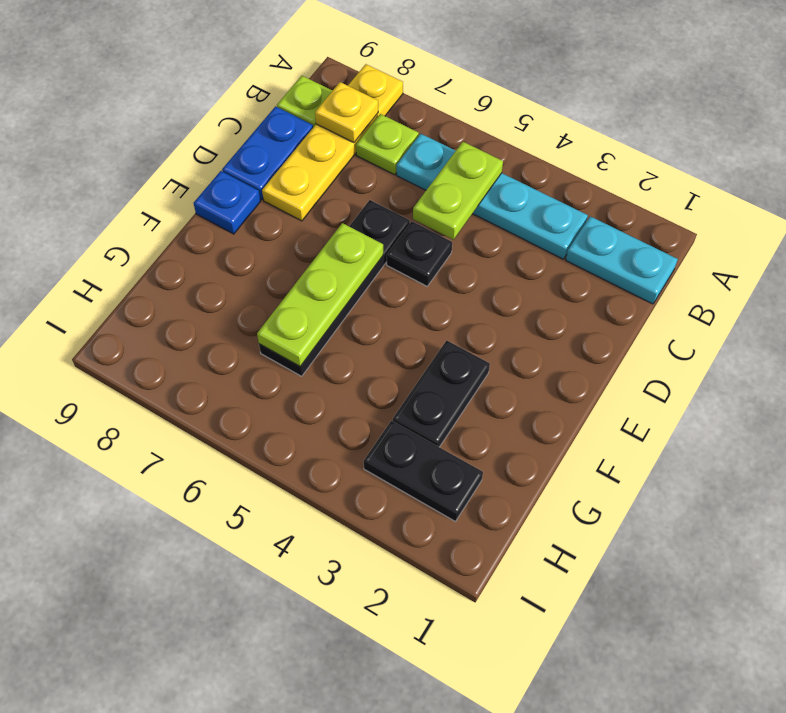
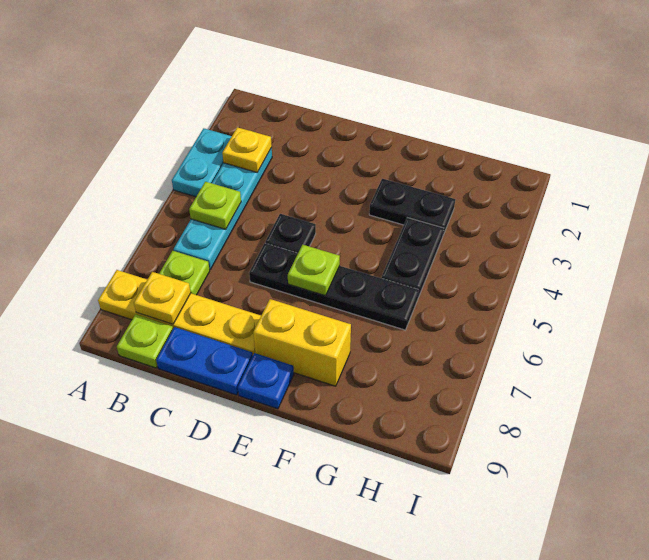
cyan 1x2 plate [566,216,678,304] -> cyan 1x2 plate moved to [172,128,232,197]
none -> yellow 1x1 plate [222,127,272,172]
lime 1x2 plate [413,142,503,240] -> lime 1x1 plate [189,182,241,229]
lime 1x3 plate [257,223,383,367] -> lime 1x1 plate [288,245,340,296]
none -> yellow 1x2 brick [253,299,351,386]
black 1x2 plate [364,421,483,522] -> black 1x2 plate moved to [382,218,444,297]

